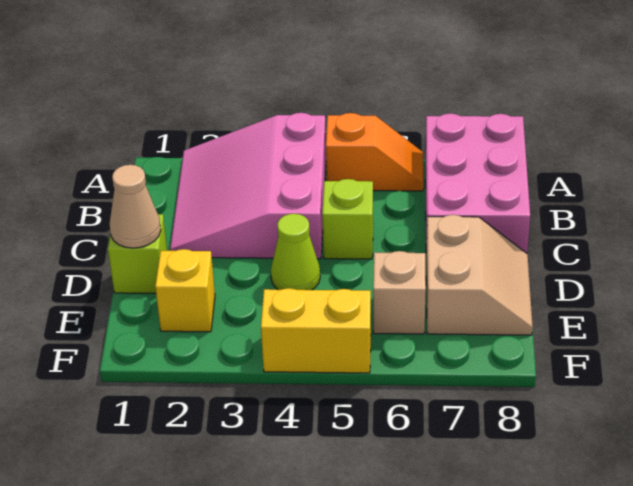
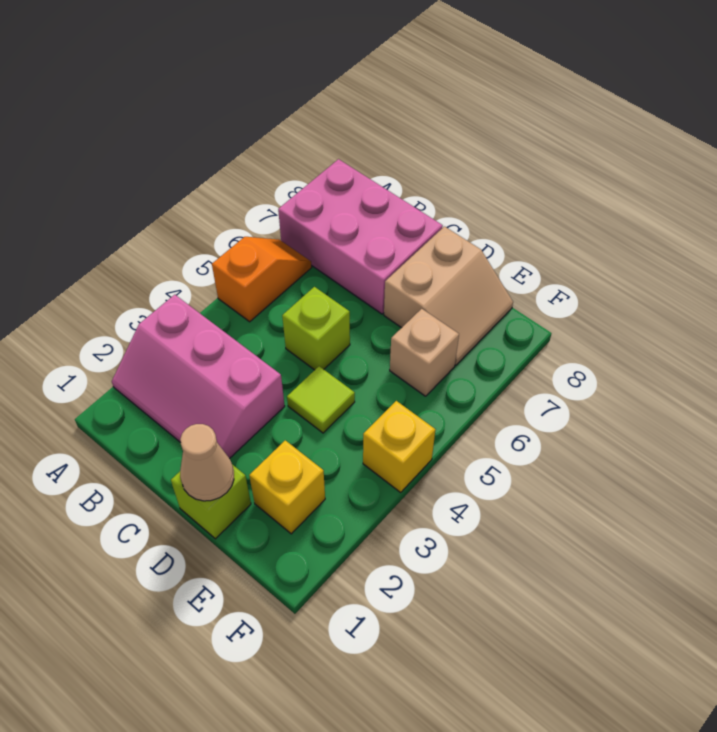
pink 3x3 slope [170,113,326,259] -> pink 2x3 slope [112,295,285,459]
lime 1x1 cone [271,214,320,290] -> lime 1x1 tile [287,366,355,433]
tan 2x2 slope [426,215,533,335] -> tan 2x2 slope turned to [384,227,513,365]
yellow 1x2 brick [261,288,371,373] -> yellow 1x1 brick [363,401,435,492]

